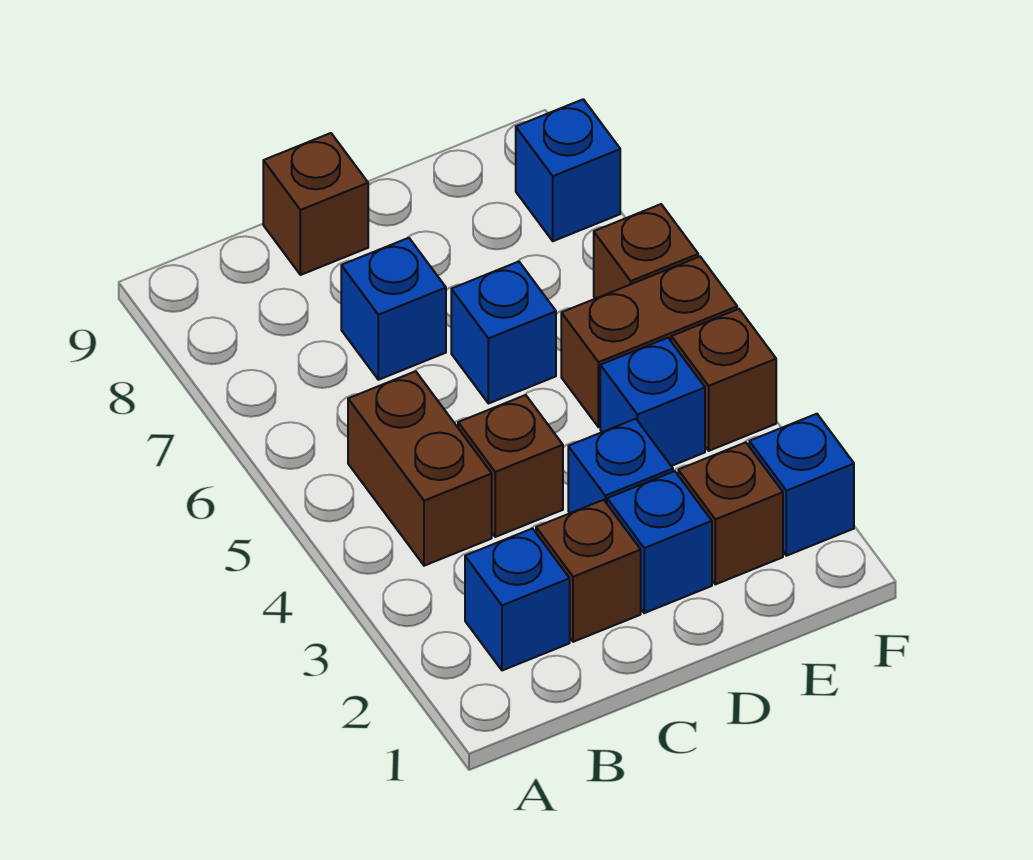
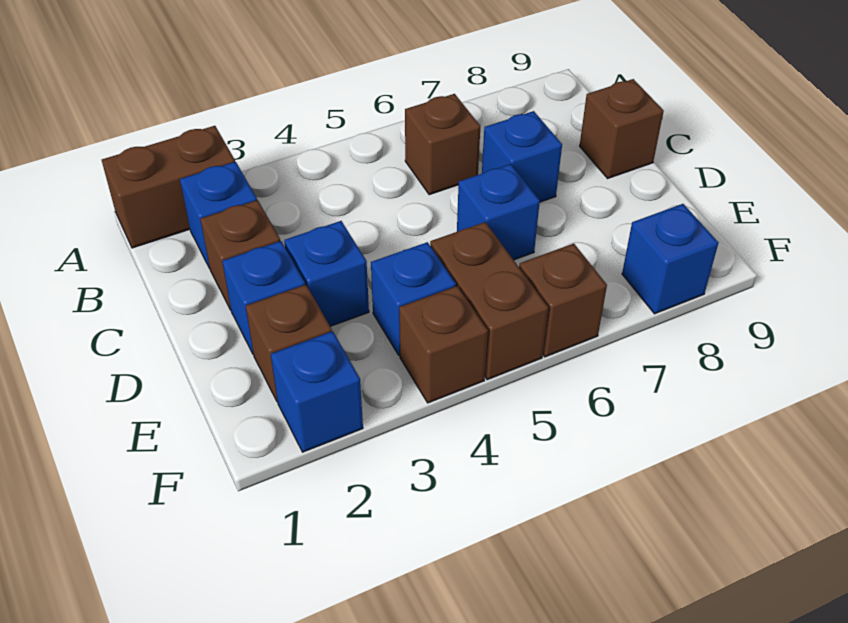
brown 1x2 brick [348,371,492,566] -> brown 1x2 brick moved to [102,126,235,248]
brown 1x1 brick [458,395,563,537] -> brown 1x1 brick moved to [405,94,480,195]

